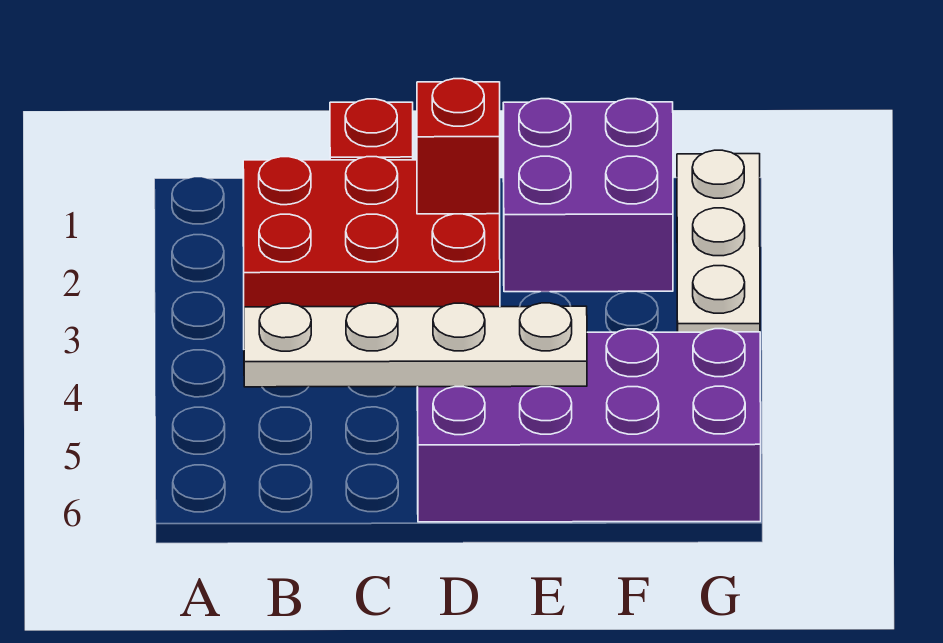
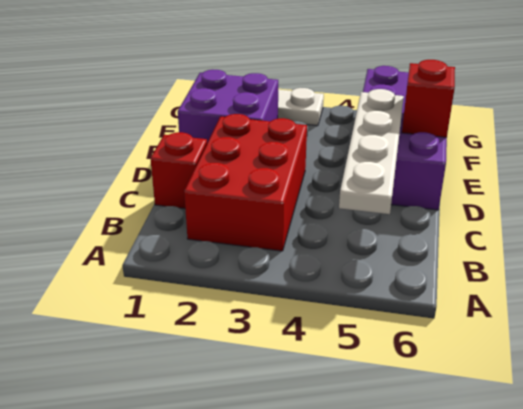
red 1x1 brick [417,79,500,214] -> red 1x1 brick moved to [402,60,455,137]

